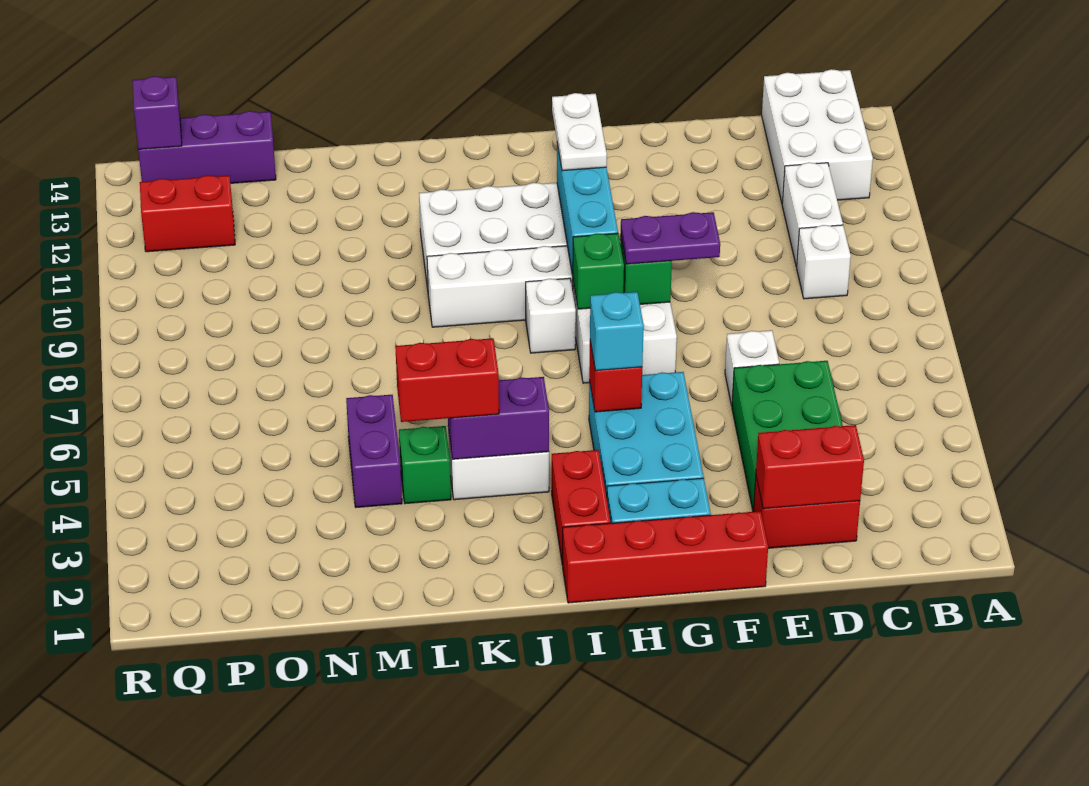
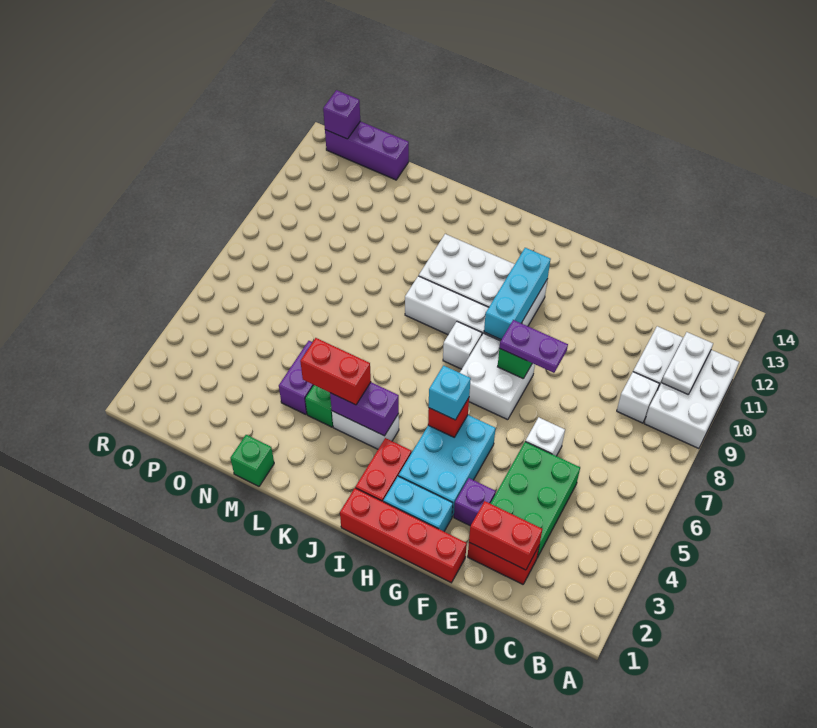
white 2x3 brick [762,69,873,202] -> white 2x3 brick moved to [644,350,739,449]
none -> purple 1x1 brick [454,478,496,526]
green 1x1 brick [573,233,624,309] -> green 1x1 brick moved to [230,435,274,486]
white 1x2 plate [552,93,607,171] -> white 1x2 plate moved to [662,332,713,394]
red 1x2 brick [140,175,235,252] -> none

